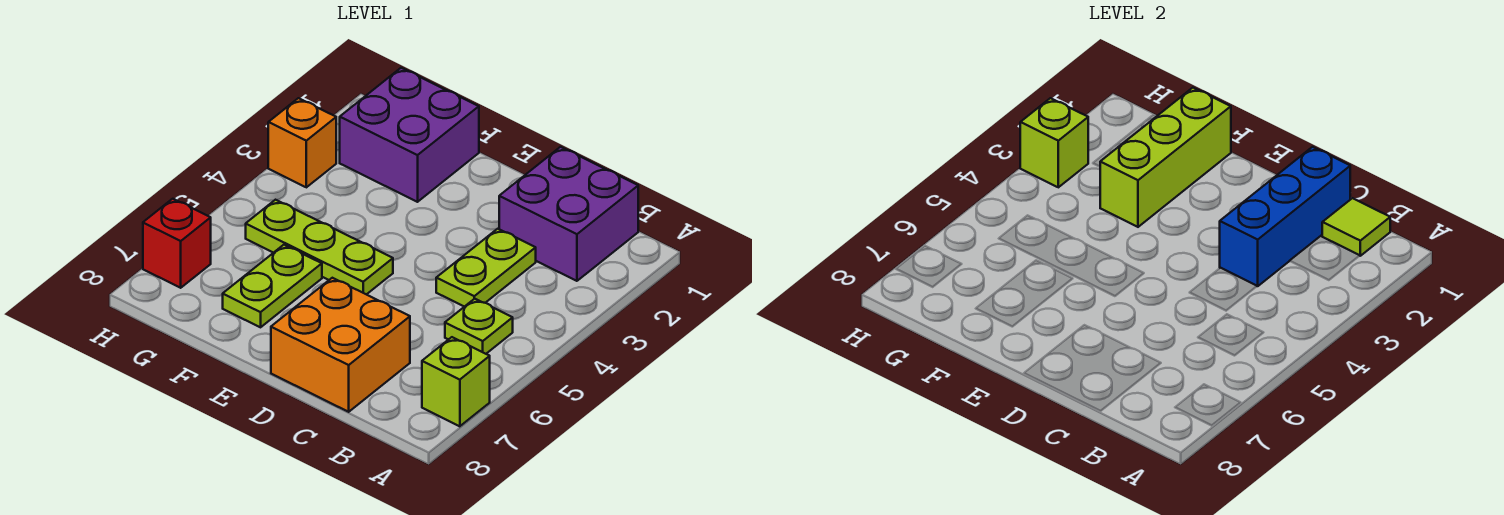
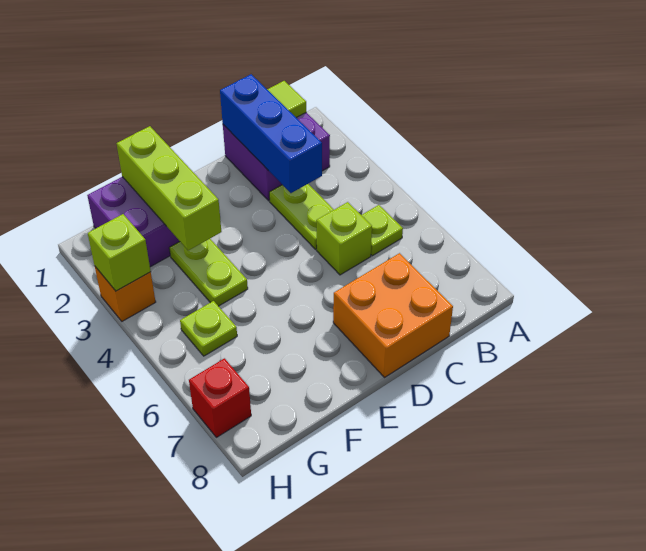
lime 1x1 brick [422,337,490,426] -> lime 1x1 brick moved to [316,202,372,275]
lime 1x3 plate [246,200,393,295] -> lime 1x1 plate [180,301,237,356]
lime 1x2 plate [223,245,322,327] -> lime 1x2 plate moved to [169,239,248,306]

